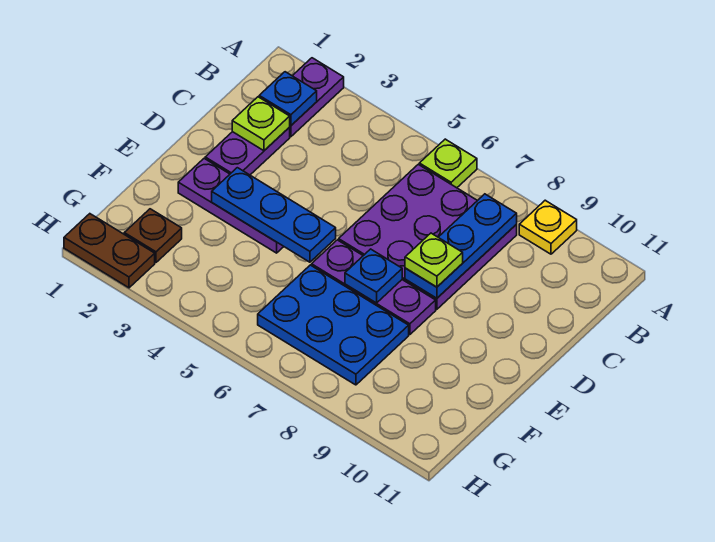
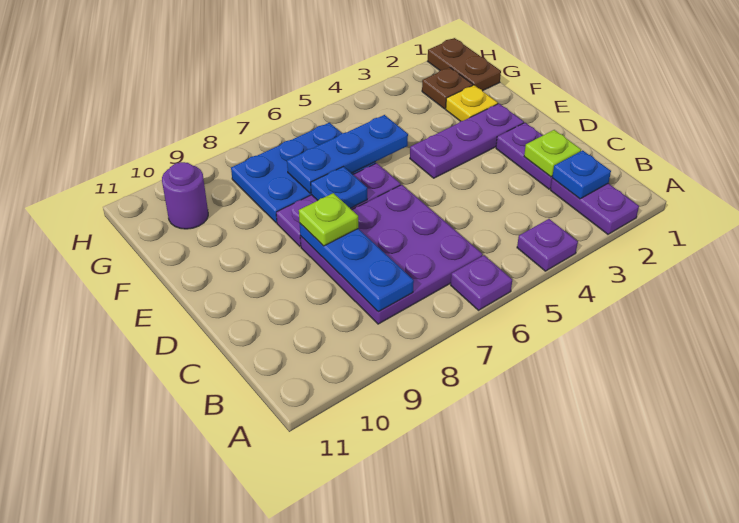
none -> purple 1x1 plate [517,219,578,271]
lime 1x1 plate [419,139,477,188] -> purple 1x1 plate [451,255,512,310]
yellow 1x1 plate [519,200,577,254] -> yellow 1x1 plate moved to [446,85,498,121]
blue 1x3 plate [212,168,336,262] -> blue 1x3 plate moved to [287,115,408,193]
none -> purple 1x1 round brick [162,162,208,229]
brown 1x2 plate [64,214,155,288] -> brown 1x2 plate turned to [428,38,501,91]

